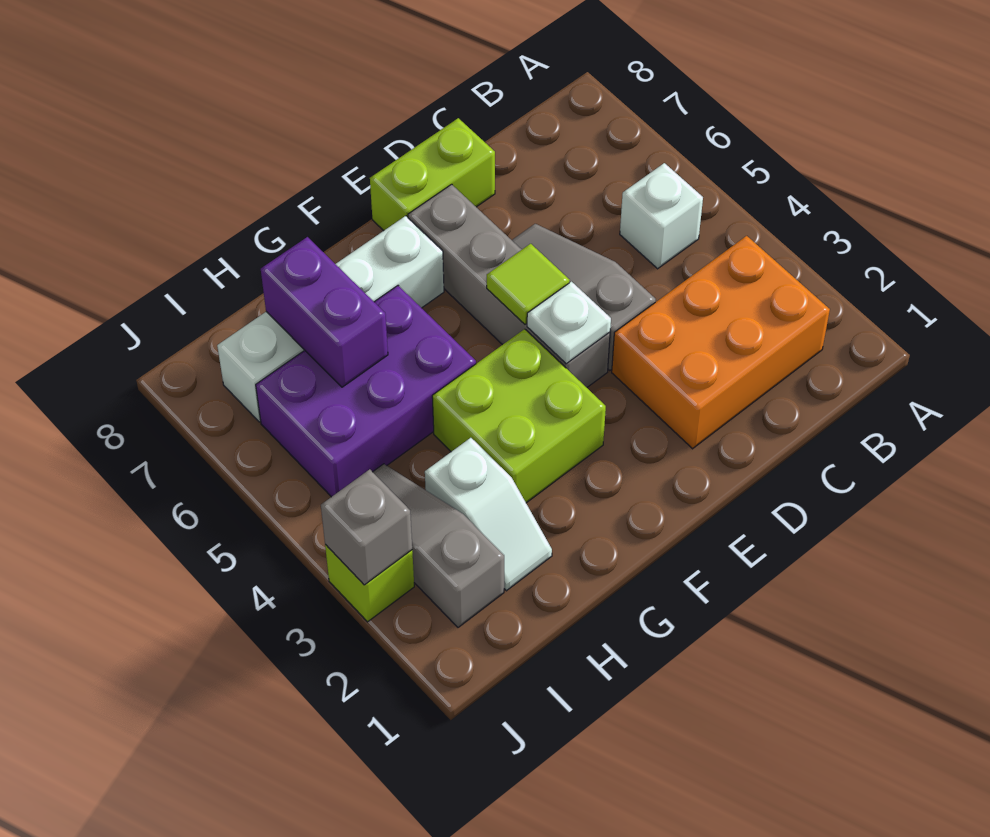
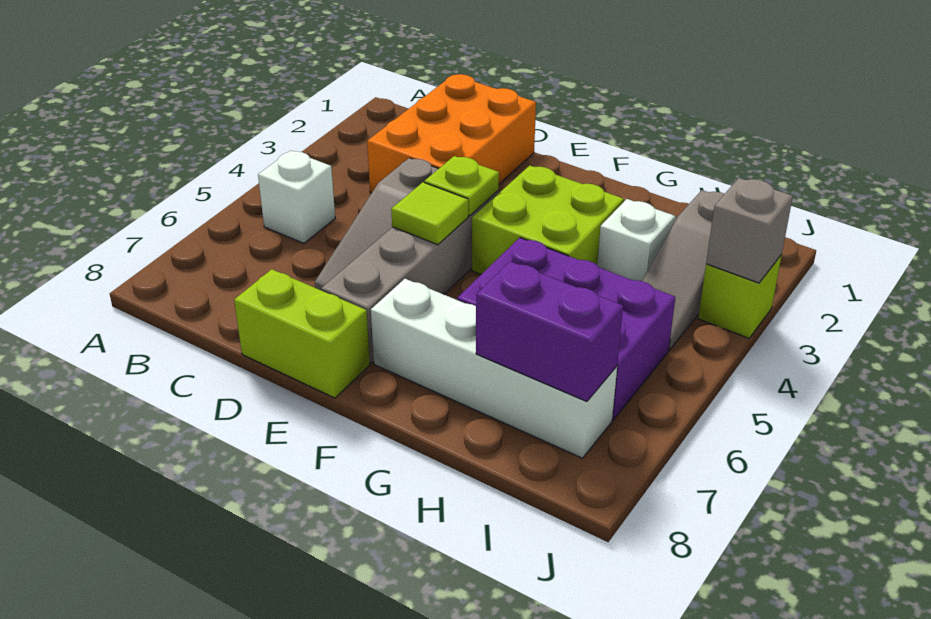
orange 2x3 brick [612,236,830,449] -> orange 2x3 brick turned to [367,74,536,193]
white 1x1 plate [527,282,611,364] -> lime 1x1 plate [424,156,499,216]
purple 1x2 brick [261,237,388,387] -> purple 1x2 brick turned to [476,261,623,401]

